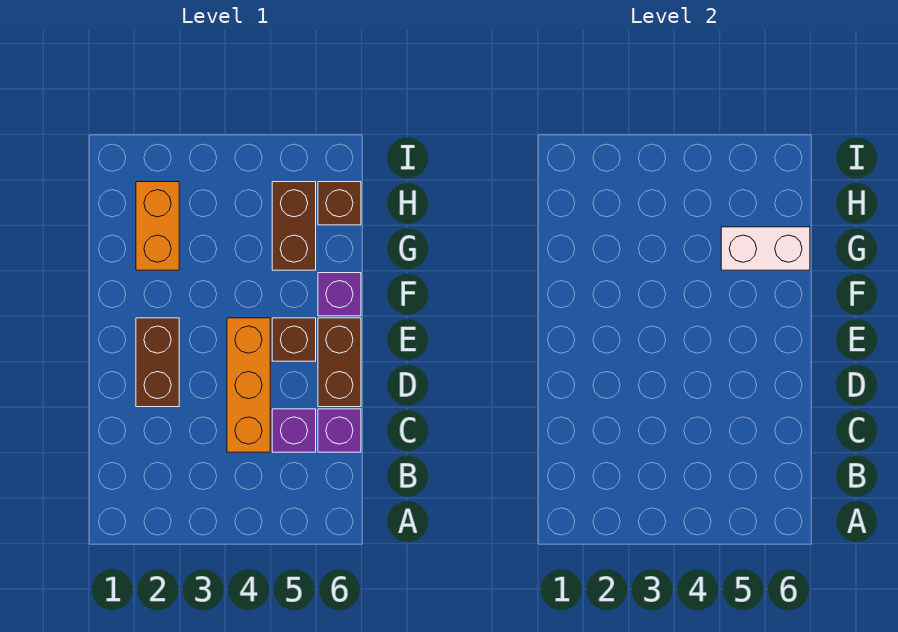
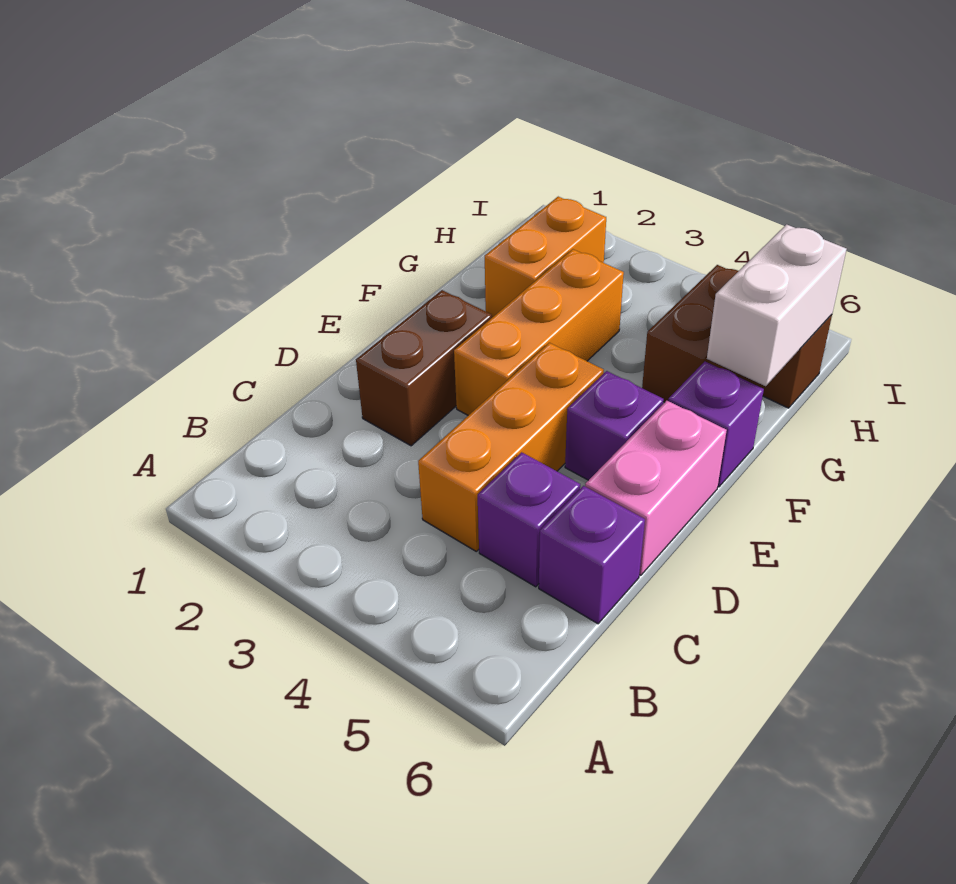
brown 1x2 brick [318,318,361,407] -> pink 1x2 brick [585,401,727,575]
none -> orange 1x3 brick [454,249,624,415]
brown 1x1 brick [272,318,316,361] -> purple 1x1 brick [565,371,664,480]
white 1x2 brick [721,227,810,270] -> white 1x2 brick turned to [707,224,847,386]

